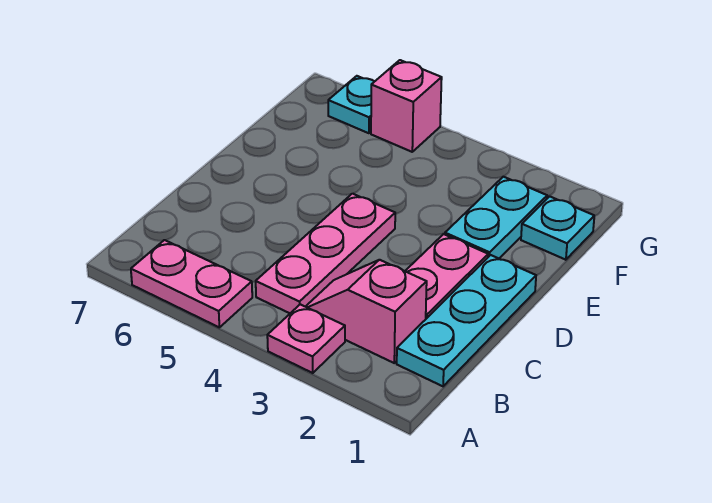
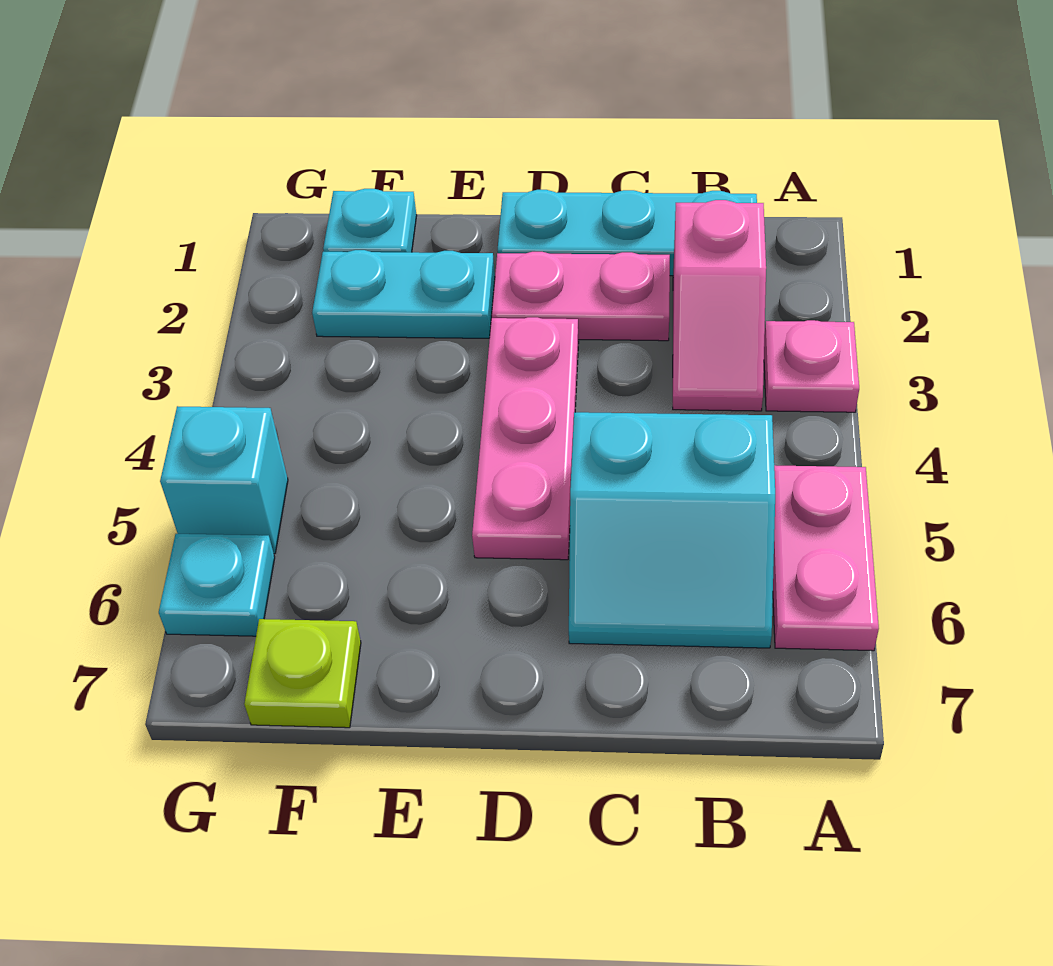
pink 1x3 plate [256,194,395,313] -> pink 1x3 plate turned to [472,317,579,560]
none -> cyan 2x2 slope [569,412,775,648]
none -> lime 1x1 plate [244,619,361,728]
pink 1x1 brick [371,60,442,152] -> cyan 1x1 brick [160,406,288,554]

